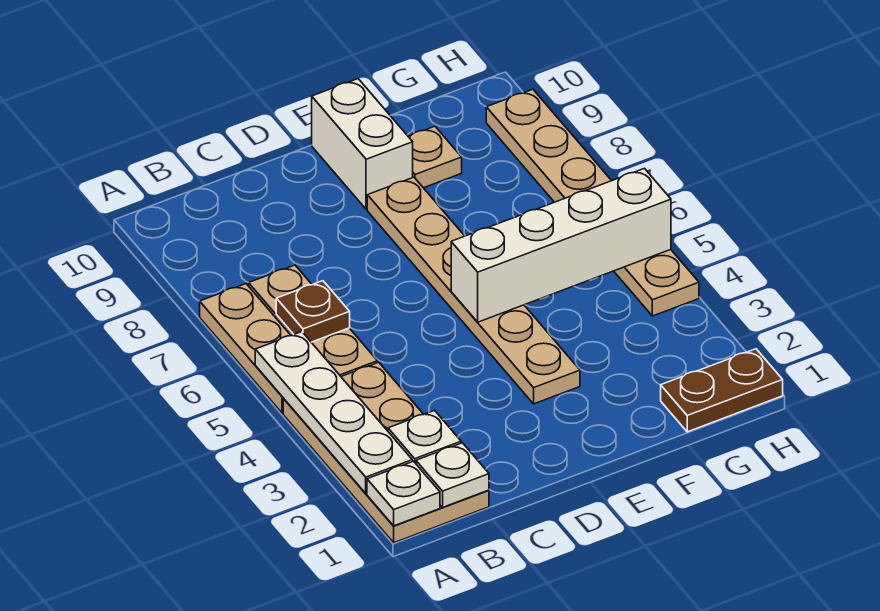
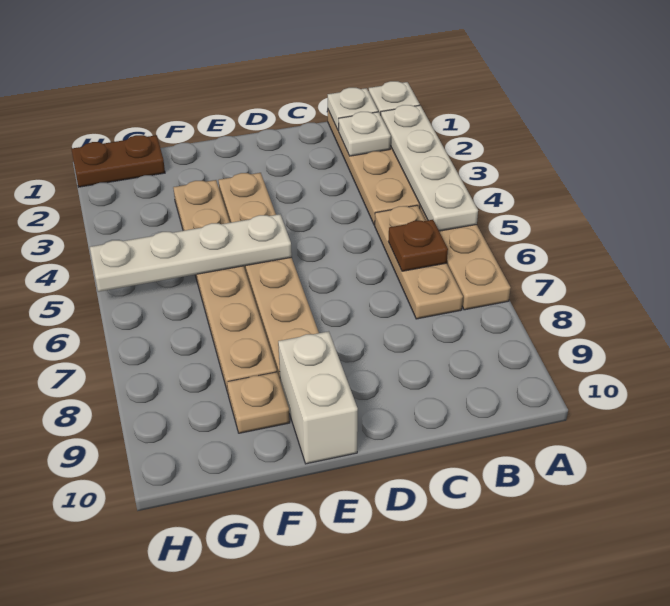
white 1x4 brick [451,168,671,322] -> white 1x4 plate [90,214,292,292]
tan 1x6 plate [486,89,699,316] -> tan 1x6 plate moved to [173,180,277,393]

